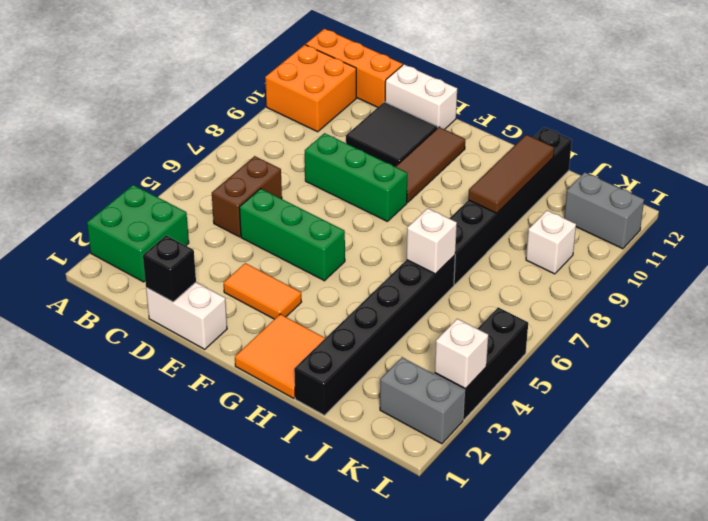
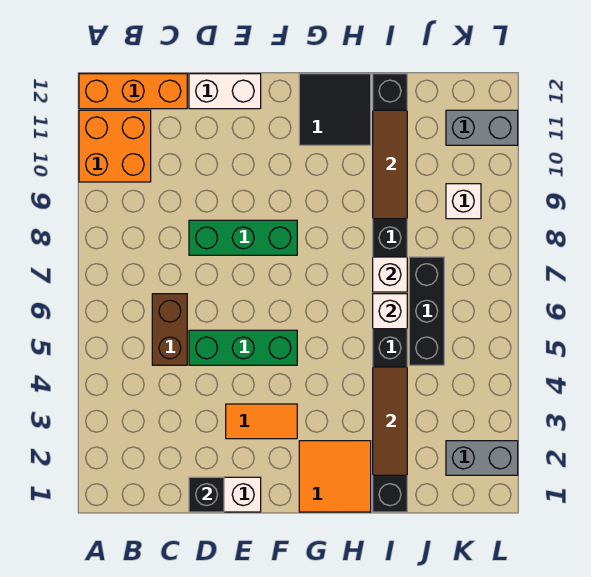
green 2x2 brick [87,185,189,282] -> none
black 2x2 tile [346,102,438,167] -> black 2x2 tile moved to [299,74,371,145]
brown 1x3 tile [396,127,465,203] -> brown 1x3 tile moved to [373,367,407,475]
black 1x3 brick [435,307,528,420] -> black 1x3 brick moved to [409,257,444,365]
white 1x1 brick [435,319,488,389] -> white 1x1 brick moved to [373,257,407,292]

